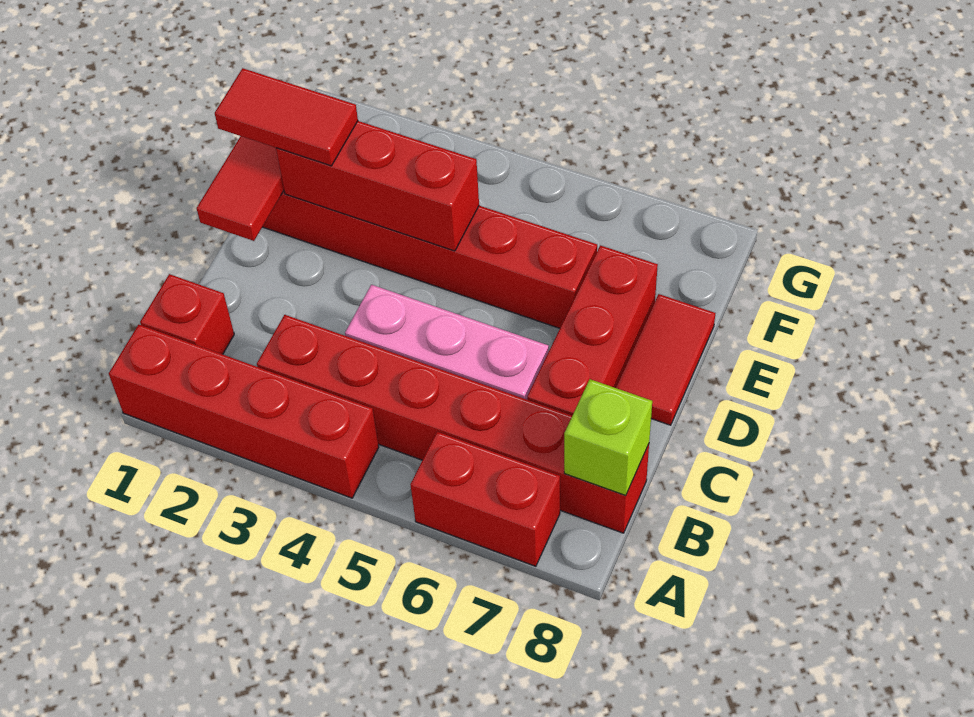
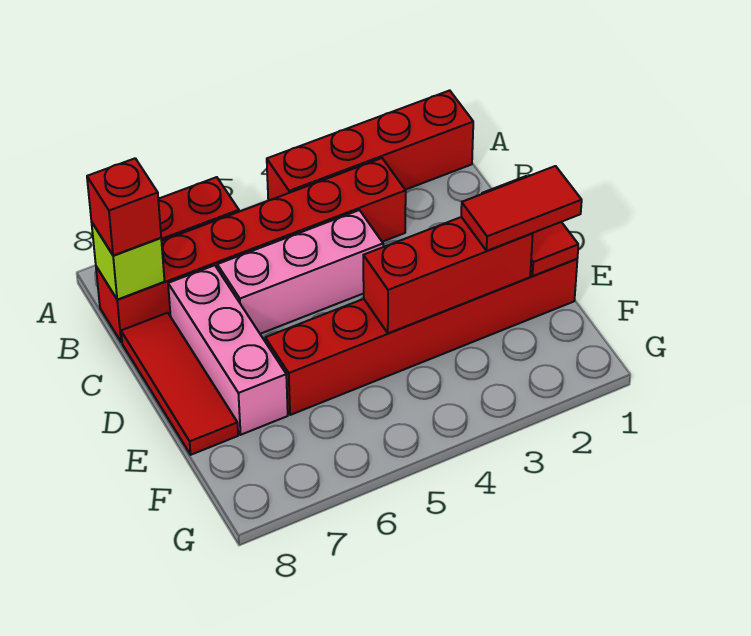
red 1x1 brick [140,274,234,354] -> red 1x1 brick moved to [87,158,161,256]
red 1x3 brick [527,245,658,415] -> pink 1x3 brick [168,265,288,435]
red 1x2 tile [616,294,715,425] -> red 1x3 tile [121,313,238,455]

